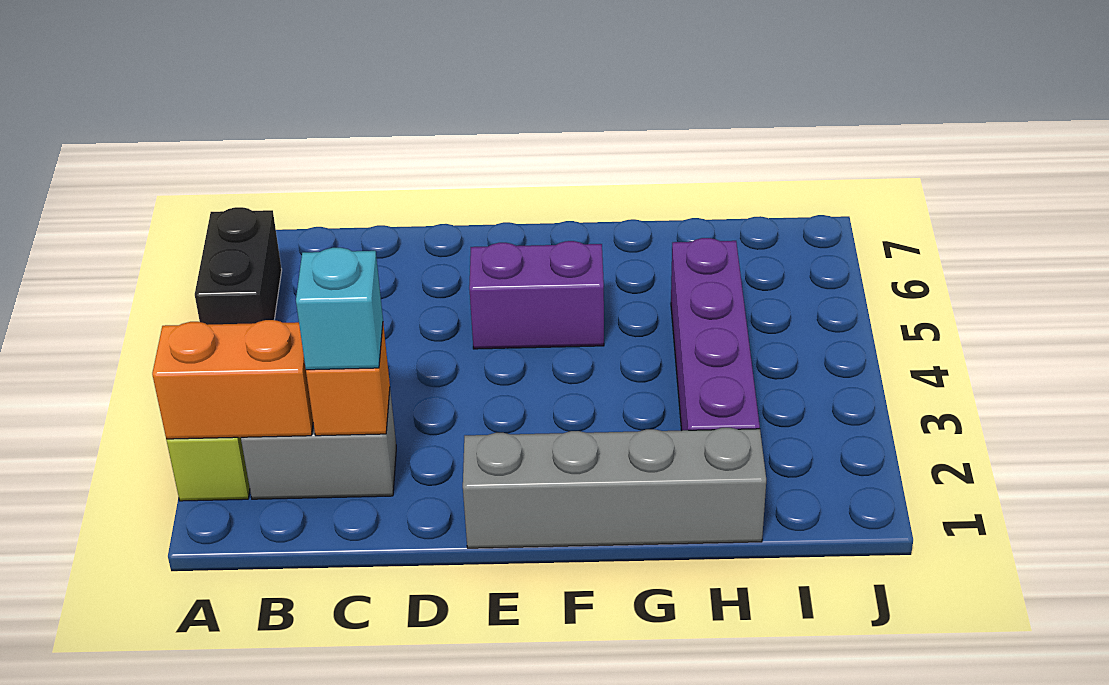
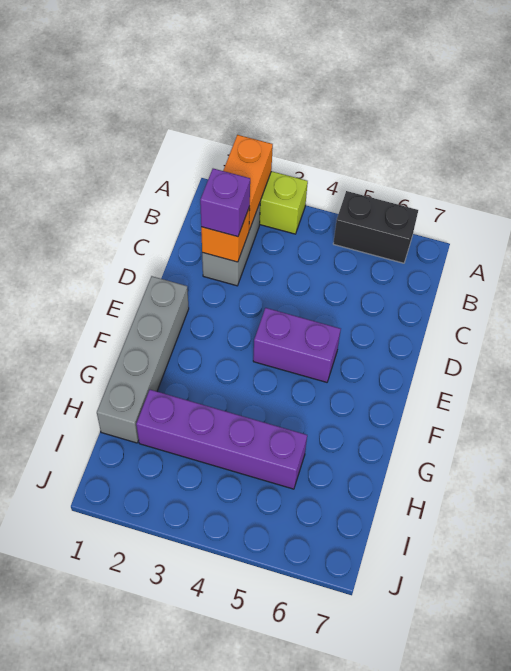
cyan 1x1 brick [296,248,383,370] -> purple 1x1 brick [200,169,250,237]
purple 1x2 brick [469,241,604,349] -> purple 1x2 brick turned to [253,308,341,382]

